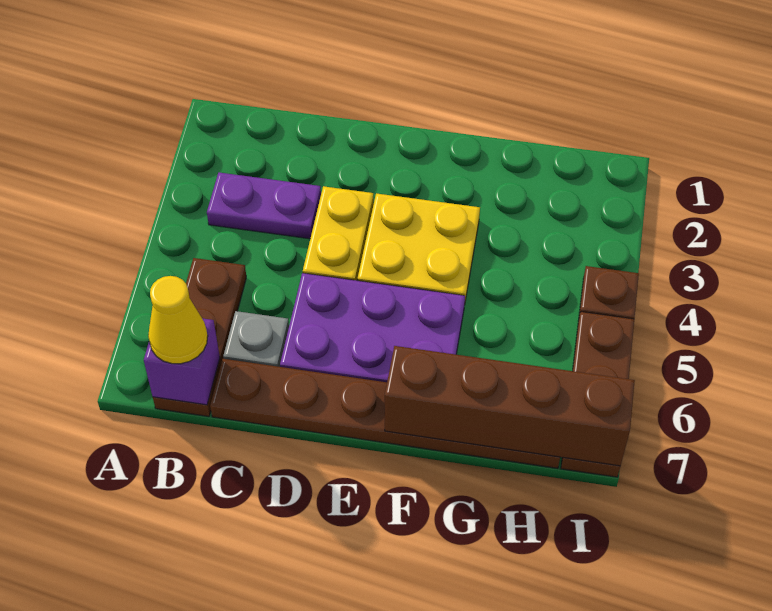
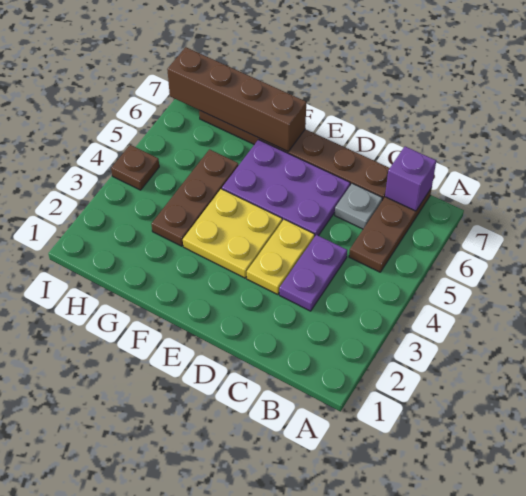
purple 1x2 plate [207,172,321,239] -> purple 1x2 plate turned to [279,235,347,311]
yellow 1x1 cone [148,276,208,364] -> none
brown 1x3 plate [561,312,634,477] -> brown 1x3 plate moved to [152,149,239,246]

